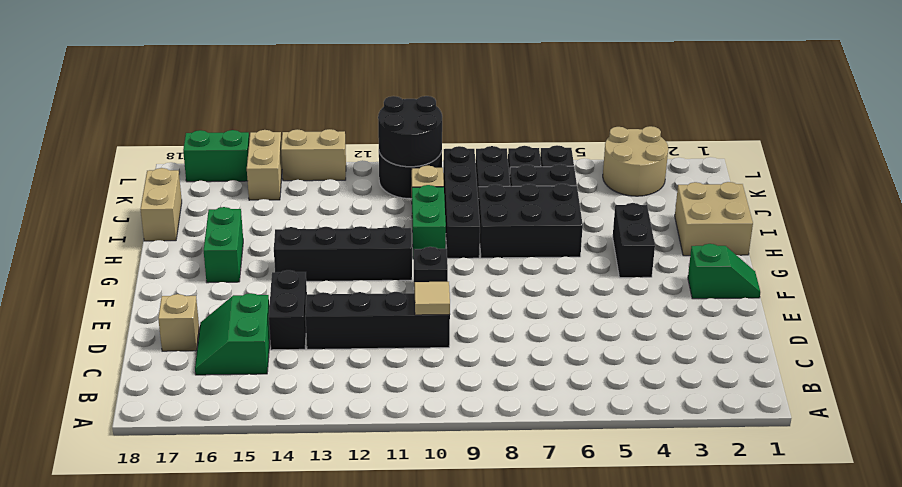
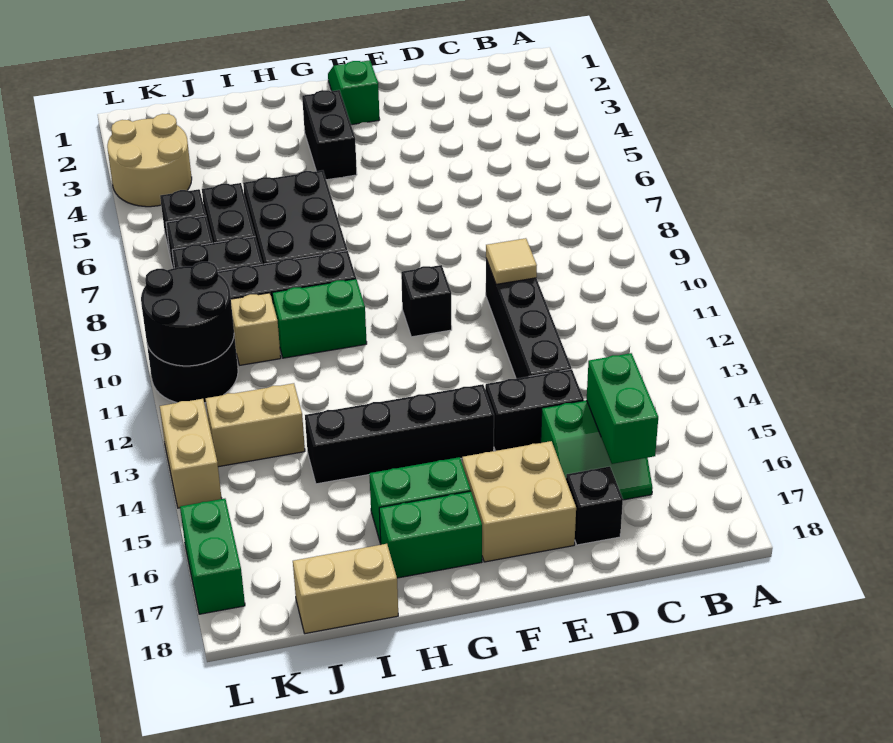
none -> green 1x2 brick [587,353,658,464]
tan 1x1 brick [158,294,199,351] -> black 1x1 brick [566,467,623,545]
black 1x2 brick [613,203,655,278] -> black 1x2 brick turned to [302,90,357,180]
black 1x4 brick [274,226,412,281] -> black 1x4 brick turned to [305,384,494,484]
none -> green 1x2 brick [379,491,482,578]
tan 2x2 brick [675,182,753,256] -> tan 2x2 brick moved to [462,441,576,562]
tan 1x2 brick [247,130,282,200] -> tan 1x2 brick moved to [206,383,305,467]

